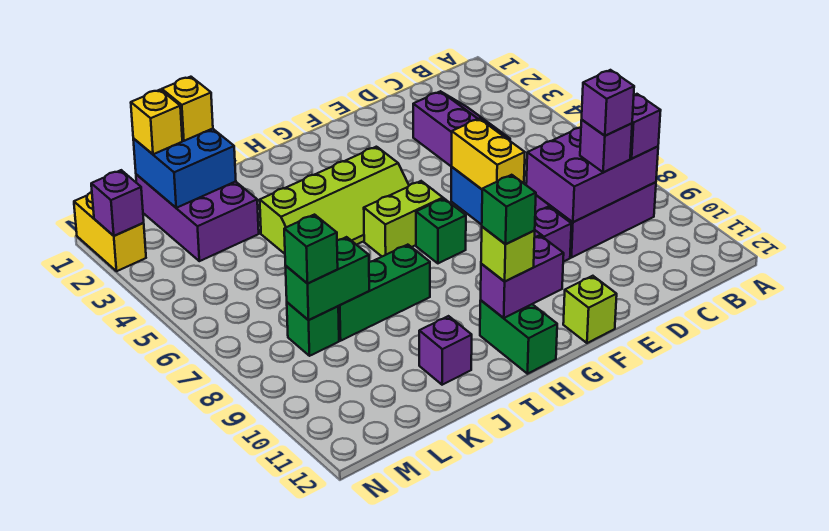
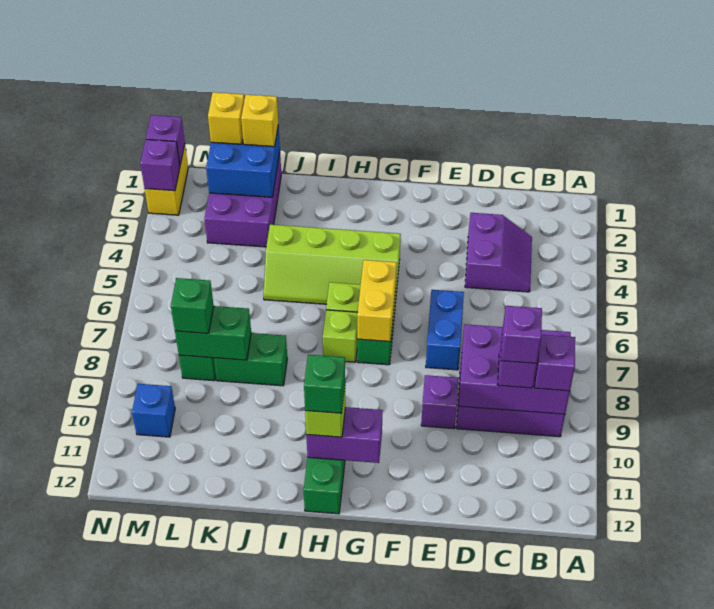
yellow 1x2 brick [452,119,525,189] -> yellow 1x2 brick moved to [357,260,396,342]
lime 1x1 brick [563,276,617,343] -> lime 1x1 brick moved to [323,310,358,362]
green 1x3 brick [338,245,430,341] -> green 1x2 brick [214,333,287,386]
purple 1x1 brick [419,316,472,385] -> purple 1x1 brick moved to [146,115,185,165]
none -> blue 1x1 brick [132,384,175,437]

